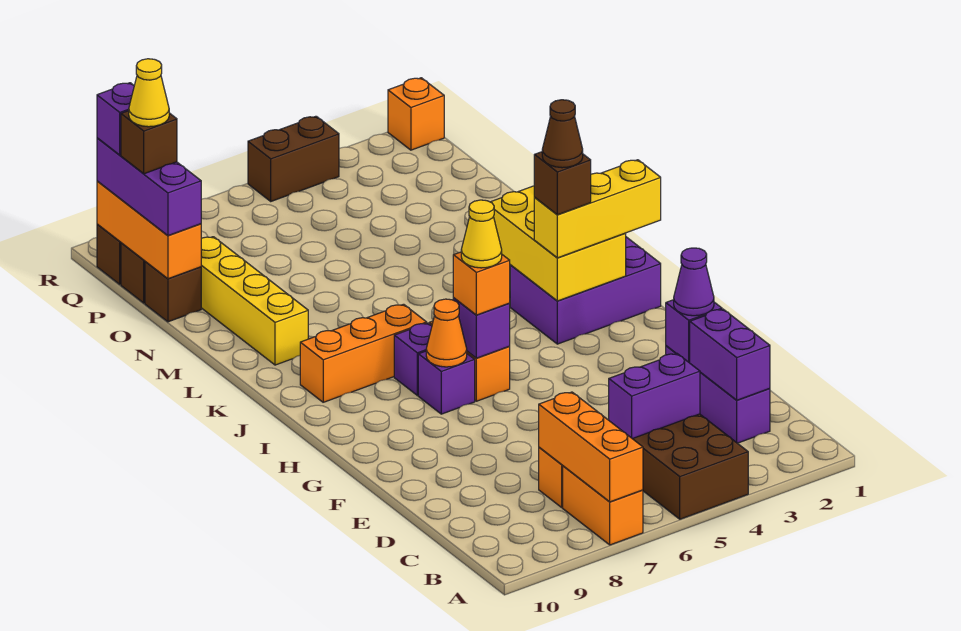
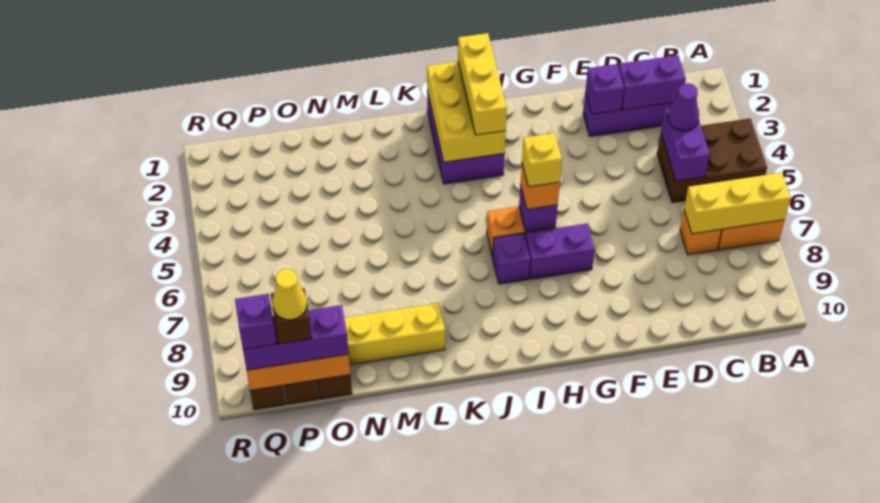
orange 1x3 brick [539,392,643,502] -> yellow 1x3 brick [684,173,791,234]
purple 1x1 cone [674,248,714,316] -> purple 1x1 cone moved to [668,83,699,131]
yellow 1x1 cone [461,200,502,268] -> yellow 1x1 brick [522,133,562,187]
purple 1x1 brick [418,351,475,414] -> purple 1x2 brick [525,223,595,279]
orange 1x1 cone [426,299,467,367] -> none
yellow 2x3 brick [491,186,626,301] -> yellow 2x3 brick turned to [427,61,506,162]
brown 1x1 brick [534,152,591,215] -> none
brown 1x1 cone [542,100,583,168] -> none
orange 1x3 brick [300,304,427,402] -> none
orange 1x1 brick [388,78,444,150] -> none
brown 1x2 brick [248,116,339,201] -> none

